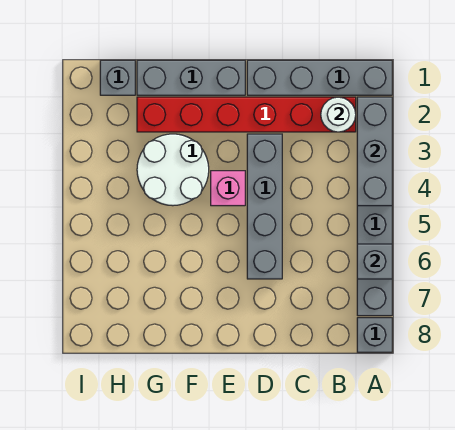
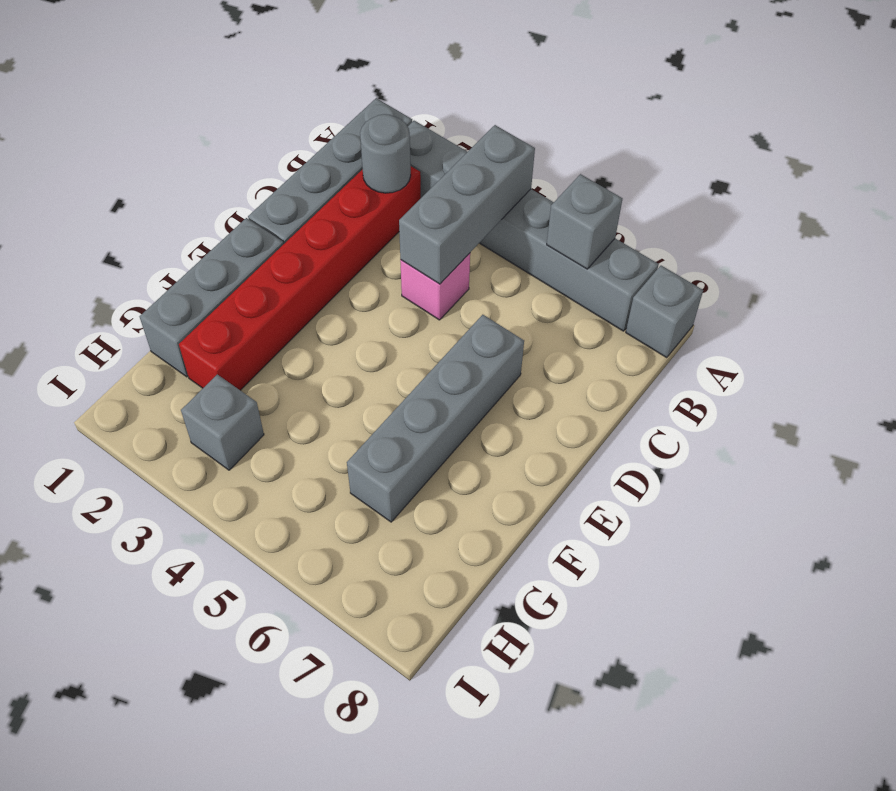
grey 1x3 brick [357,97,392,206] -> grey 1x3 brick turned to [399,125,535,284]
white 1x1 round brick [321,97,356,132] -> grey 1x1 round brick [360,114,411,193]
grey 1x4 brick [247,134,282,279] -> grey 1x4 brick turned to [347,315,524,522]
pink 1x1 brick [211,171,245,206] -> pink 1x1 brick moved to [400,253,470,320]
white 2x2 round brick [137,134,209,206] -> none
grey 1x1 brick [100,60,135,95] -> grey 1x1 brick moved to [181,374,264,470]

